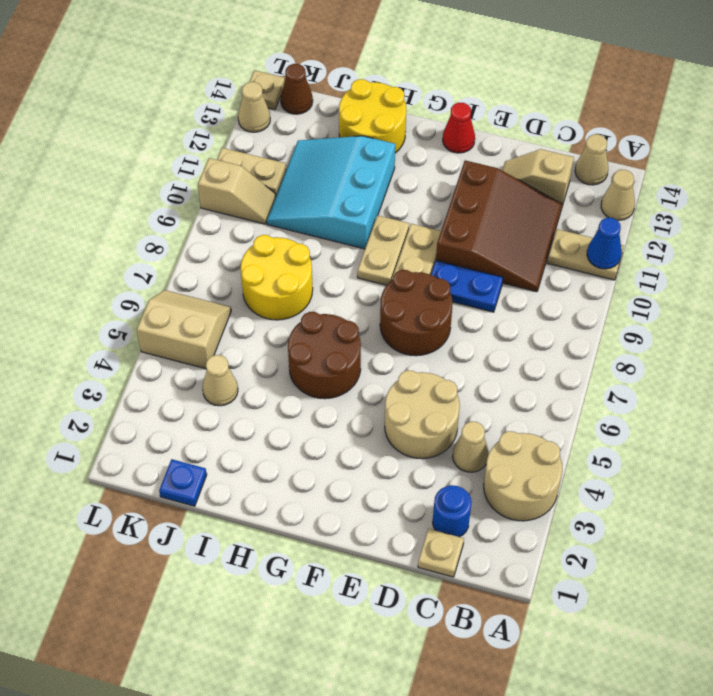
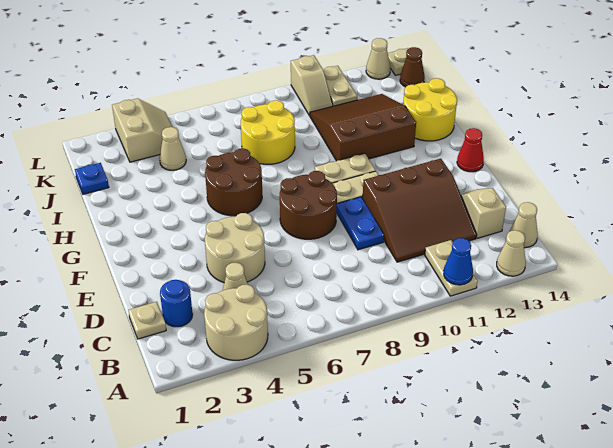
cyan 3x3 slope [267,136,395,249] -> brown 3x3 slope [310,94,416,161]
tan 2x2 slope [137,290,231,369] -> tan 2x2 slope moved to [112,98,172,162]

